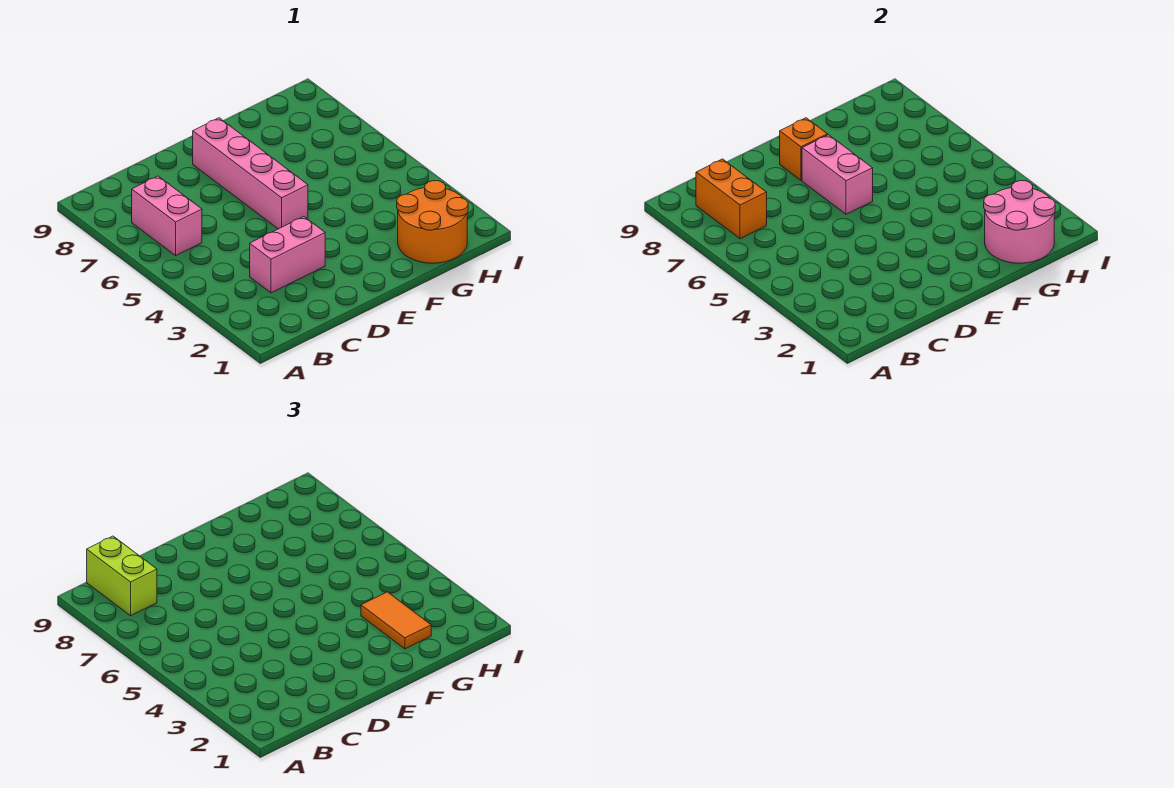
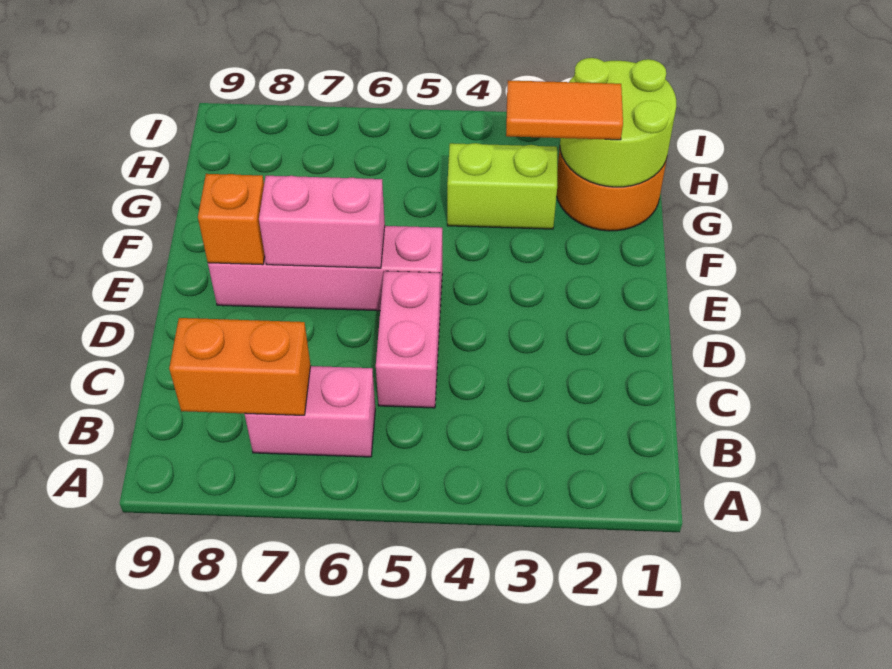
lime 1x2 brick [87,536,157,616] -> lime 1x2 brick moved to [447,143,557,229]
pink 1x2 brick [250,217,325,293] -> pink 1x2 brick moved to [376,271,440,408]
pink 2x2 round brick [984,181,1055,263] -> lime 2x2 round brick [560,58,676,187]

